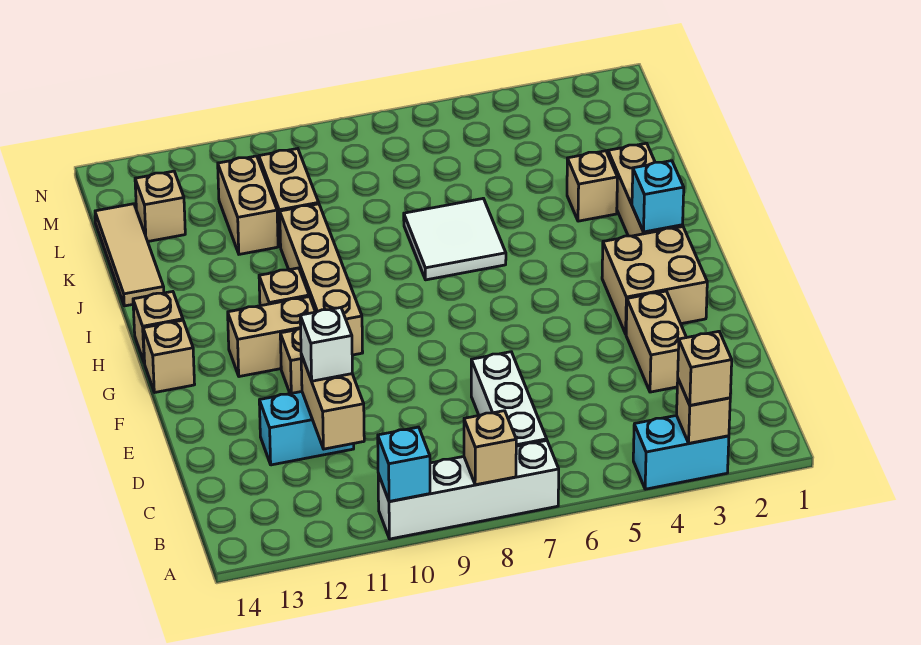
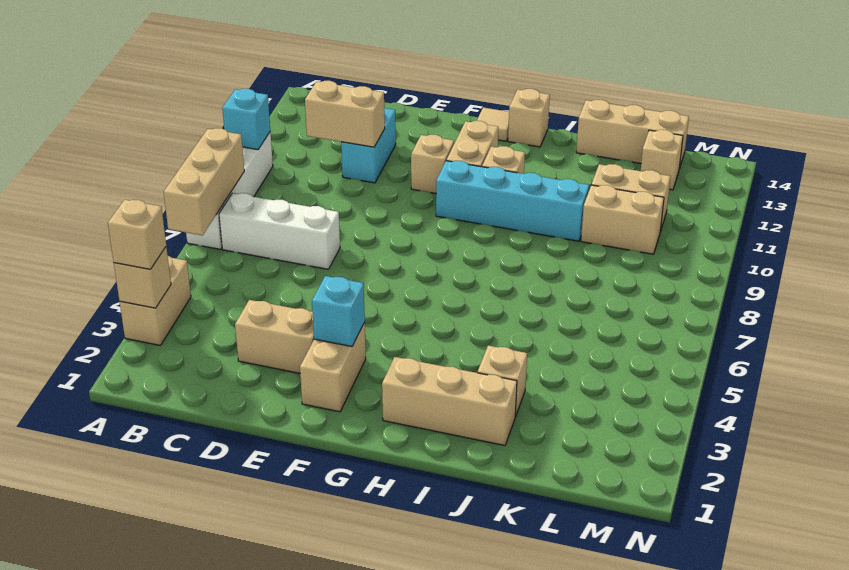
cyan 1x2 brick [633,415,729,489] -> tan 1x2 brick [120,256,191,345]
tan 1x1 brick [464,411,516,485] -> tan 1x3 brick [164,128,244,236]
white 1x1 brick [300,308,352,381] -> none
tan 2x2 brick [602,227,707,334] -> tan 1x2 brick [300,323,366,412]
tan 1x4 brick [280,204,363,355] -> cyan 1x4 brick [436,161,589,241]
tan 1x1 brick [143,320,195,393] -> tan 1x1 tile [477,107,509,141]
cyan 1x1 brick [632,161,684,232] -> cyan 1x1 brick moved to [312,276,365,347]
white 2x2 tile [404,198,506,280] -> none
tan 1x3 tile [95,204,164,306] -> tan 1x3 brick [576,100,689,168]

